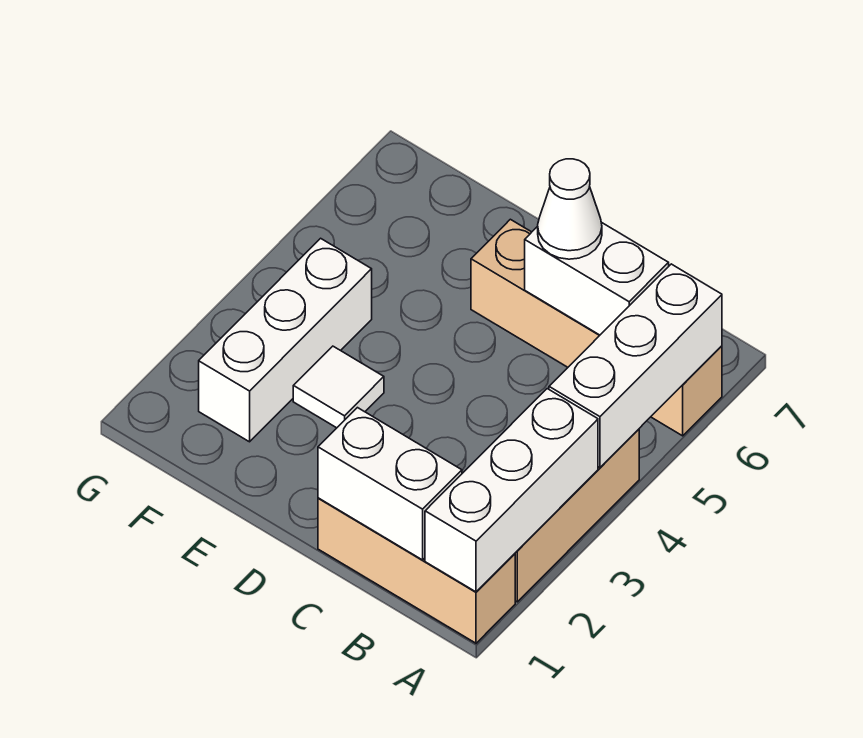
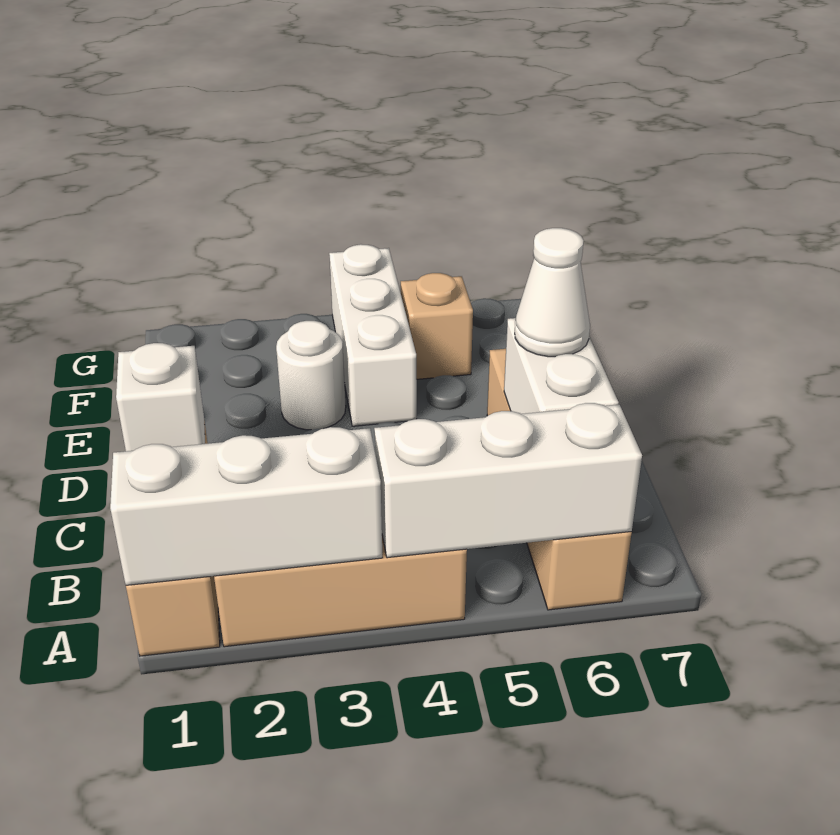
white 1x2 brick [318,408,462,560] -> white 1x1 brick [116,343,205,451]
white 1x1 tile [293,346,384,428] -> white 1x1 round brick [276,321,346,430]
white 1x3 brick [199,238,372,442] -> white 1x3 brick turned to [329,244,417,426]
none -> tan 1x1 brick [401,273,473,379]

